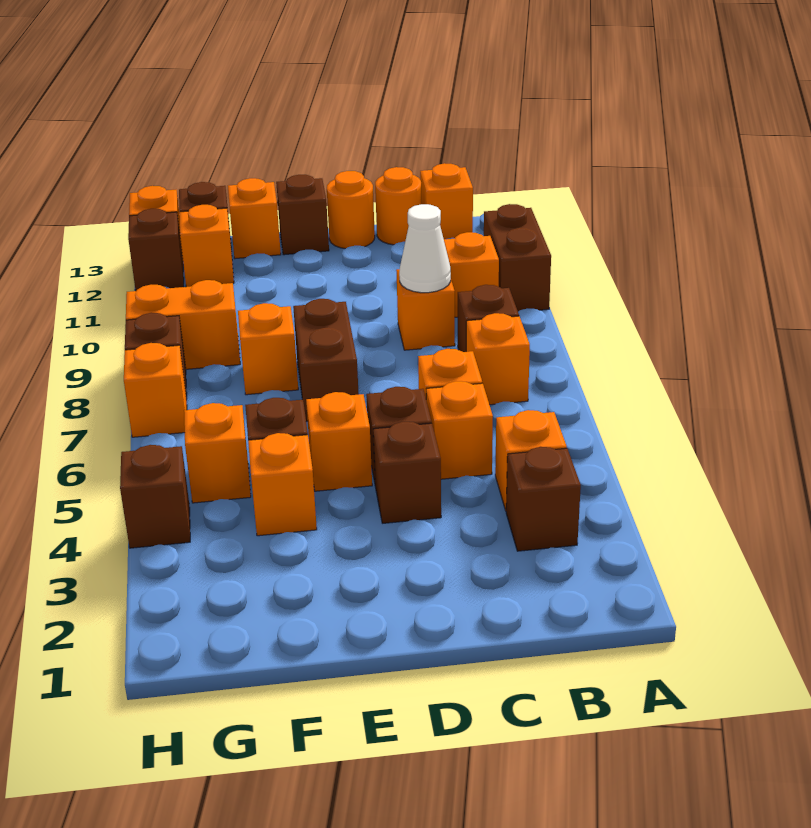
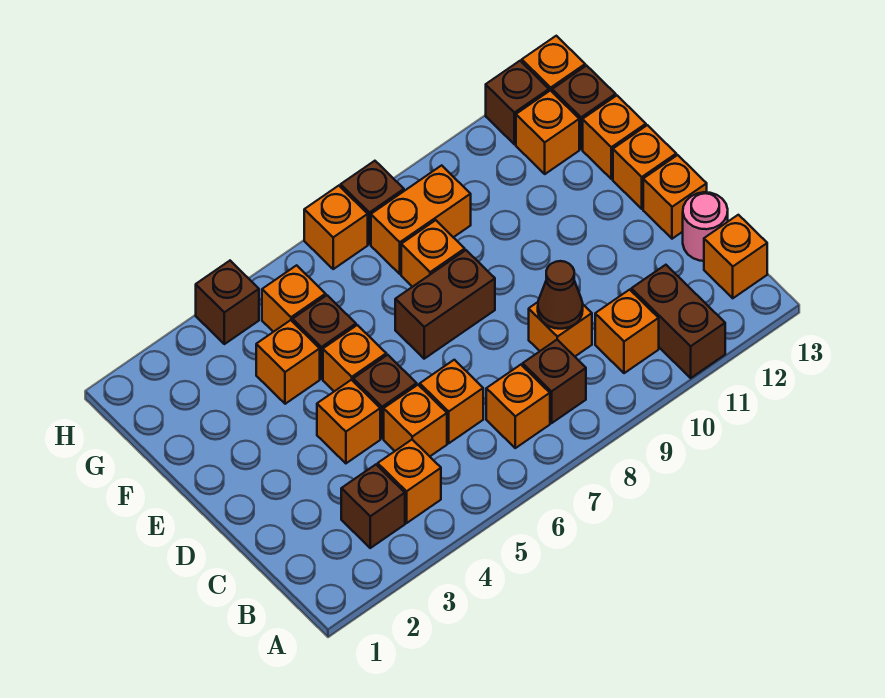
brown 1x2 brick [484,204,551,311] -> brown 1x2 brick turned to [631,265,725,378]
white 1x1 cone [399,204,451,293] -> brown 1x1 cone [538,261,583,329]
orange 1x1 round brick [375,167,422,245] -> pink 1x1 round brick [683,192,728,261]
brown 1x1 brick [373,422,441,523] -> orange 1x1 brick [317,380,380,463]
orange 1x1 round brick [327,171,375,249] -> orange 1x1 brick [643,155,707,239]
brown 1x1 brick [276,175,329,255] -> orange 1x1 brick [613,125,676,209]
orange 1x2 brick [126,280,240,369] -> orange 1x2 brick turned to [371,165,471,274]

